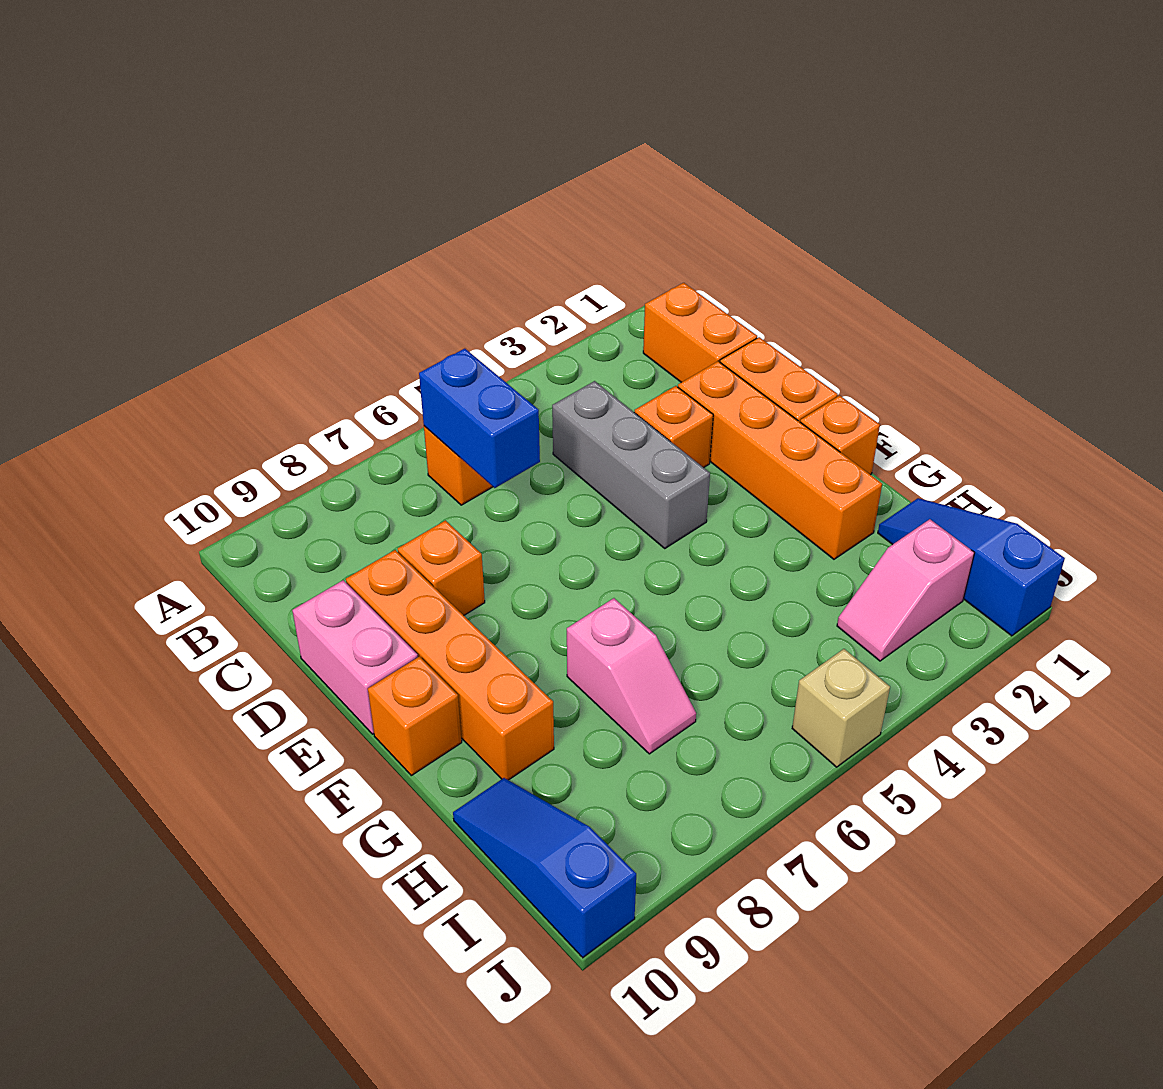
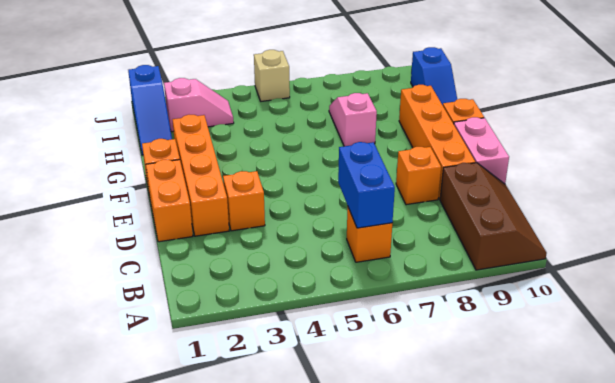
none -> brown 2x3 slope [440,163,547,270]
orange 1x2 brick [643,283,757,382] -> none
grey 1x3 brick [552,381,710,548] -> none
blue 1x3 slope [453,778,636,958] -> blue 1x2 slope [411,47,457,105]

